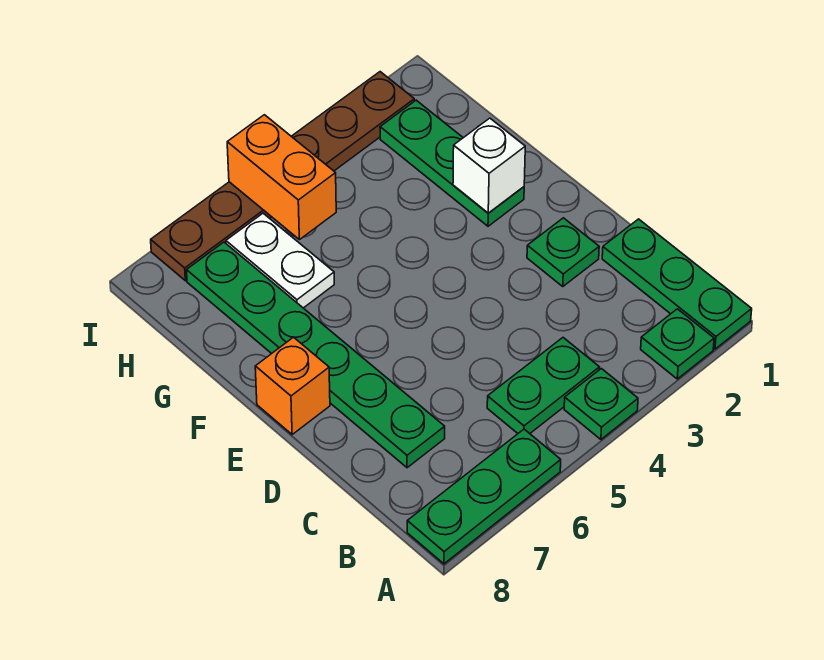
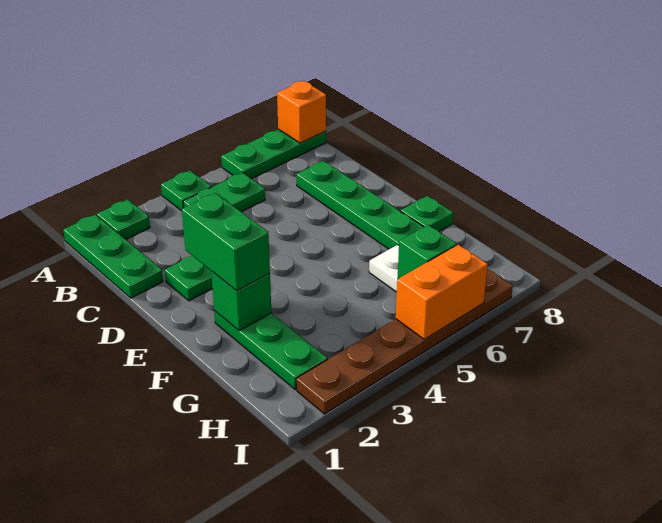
none -> green 1x2 brick [182,193,270,291]
orange 1x1 brick [255,337,330,434] -> orange 1x1 brick moved to [277,81,326,143]
white 1x1 brick [453,118,525,213] -> green 1x1 brick [211,271,271,331]
none -> green 1x1 plate [401,196,453,231]
orange 1x2 brick [227,115,336,240] -> orange 1x2 brick turned to [396,245,488,340]
none -> green 1x1 brick [398,225,457,279]

